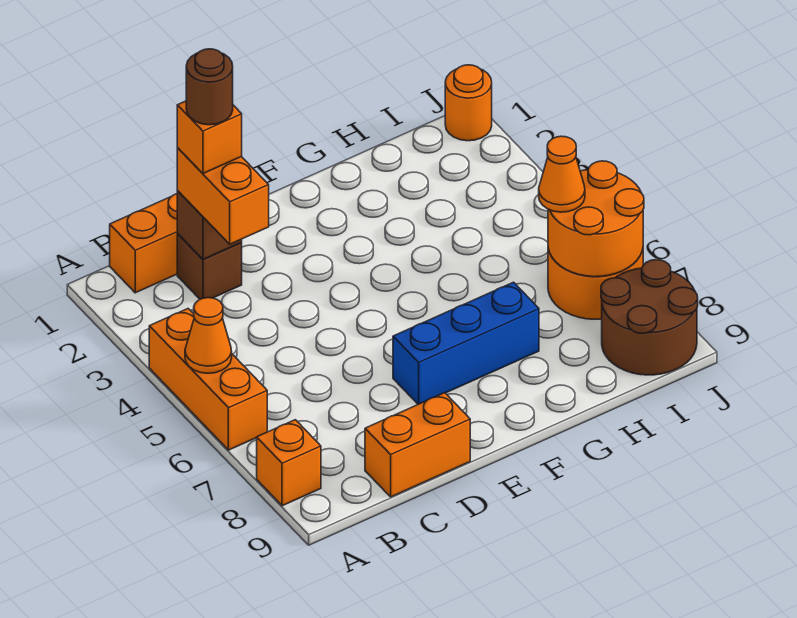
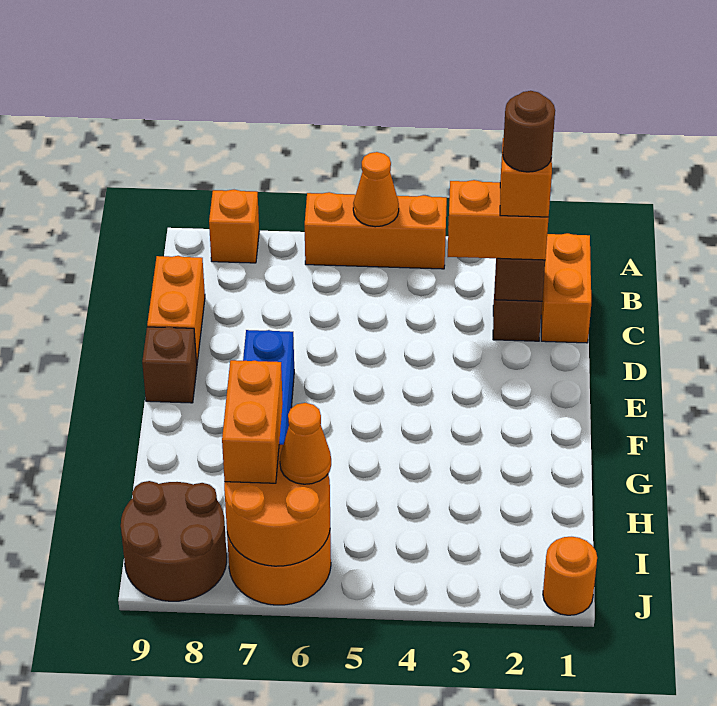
none -> brown 1x1 brick [142,327,197,403]
none -> orange 1x2 brick [222,360,283,483]

